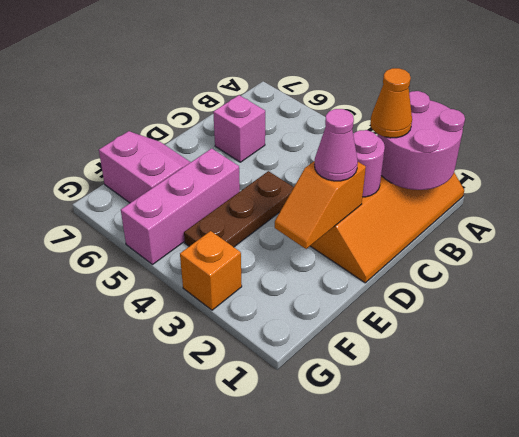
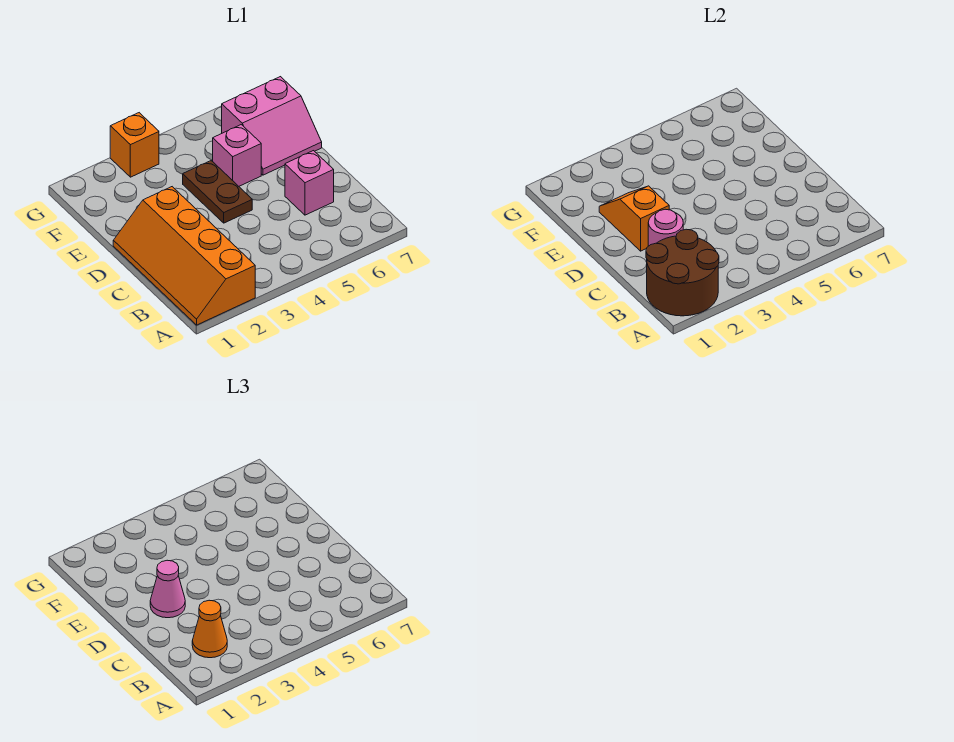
pink 2x2 round brick [377,91,465,190] -> brown 2x2 round brick [646,229,719,316]
brown 1x3 plate [184,171,294,247] -> brown 1x2 plate [183,161,252,223]
pink 1x3 brick [121,148,240,265] -> pink 1x1 brick [213,125,261,186]

